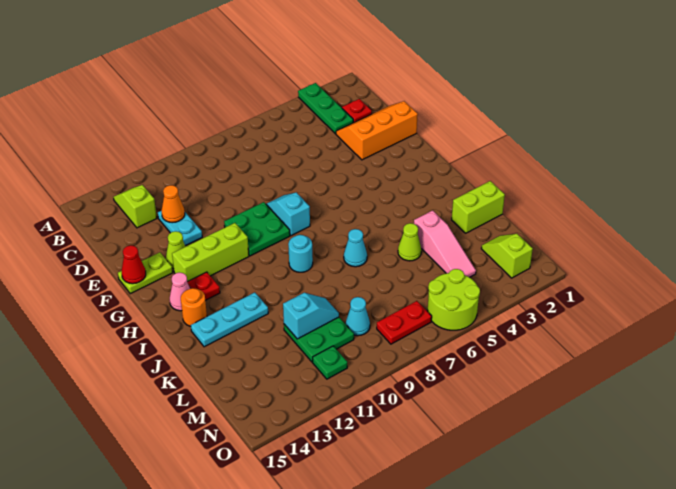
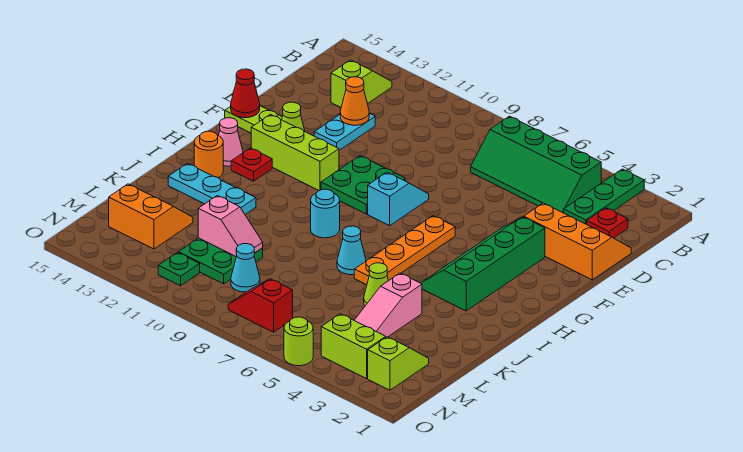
none -> green 2x4 slope [471,116,601,213]
none -> green 2x4 slope [421,217,545,311]
none -> orange 1x4 plate [354,216,455,285]
lime 1x2 brick [452,181,505,233] -> lime 1x2 brick moved to [321,314,386,379]
cyan 1x2 slope [283,293,339,339] -> pink 1x2 slope [198,196,263,256]
none -> orange 2x2 slope [109,184,193,249]
lime 2x2 round brick [428,269,480,330] -> lime 1x1 round brick [284,317,313,366]
red 1x2 plate [377,301,432,344] -> red 1x2 slope [228,279,293,332]

